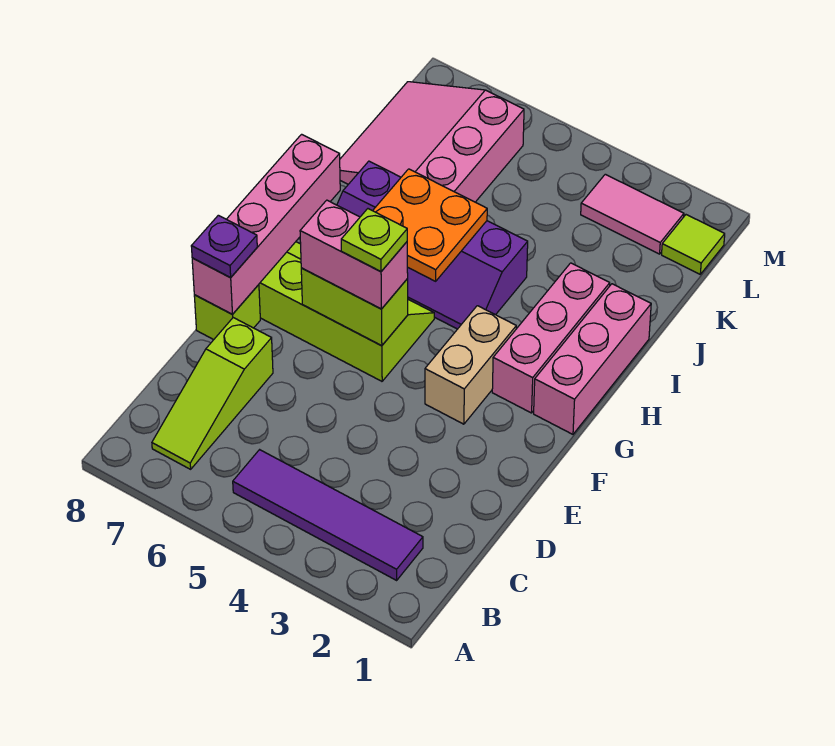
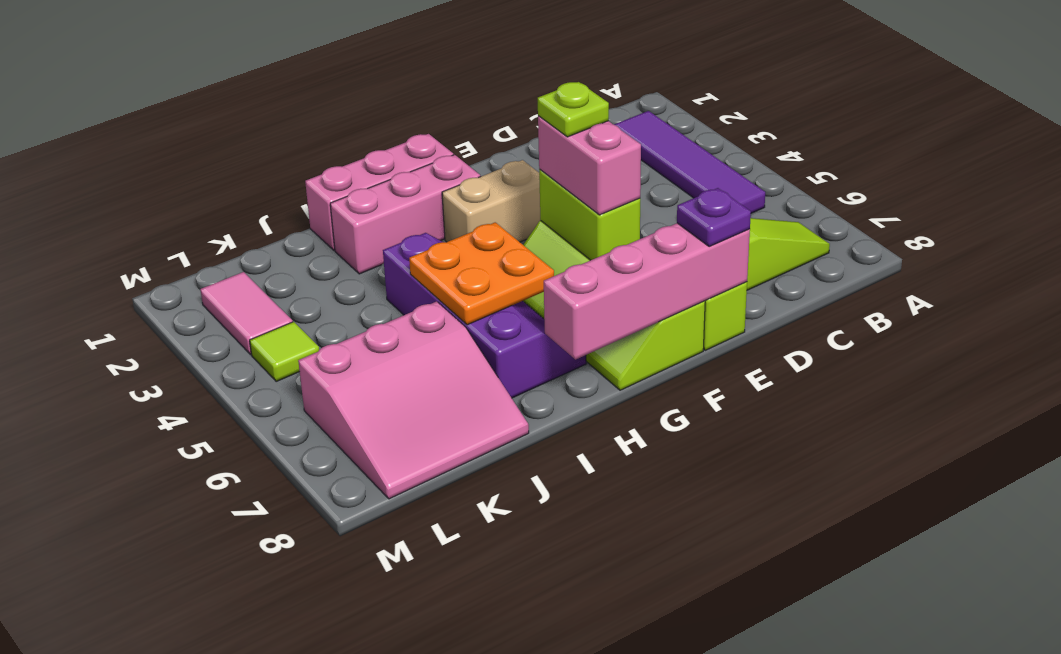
lime 1x1 tile [662,215,725,274] -> lime 1x1 tile moved to [250,322,319,381]

